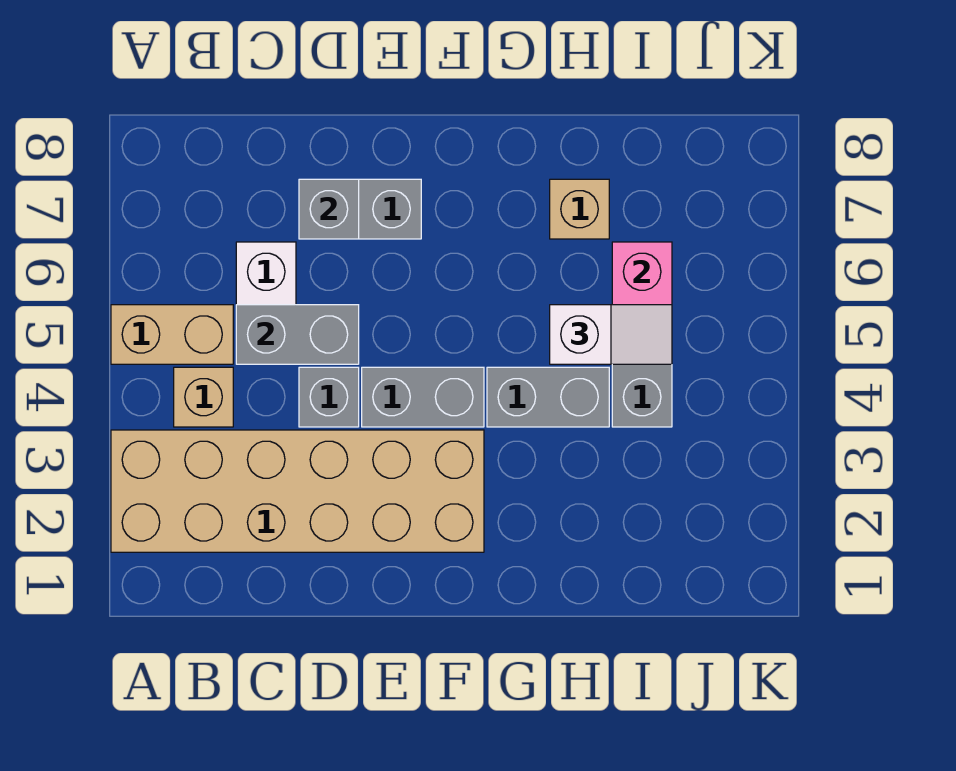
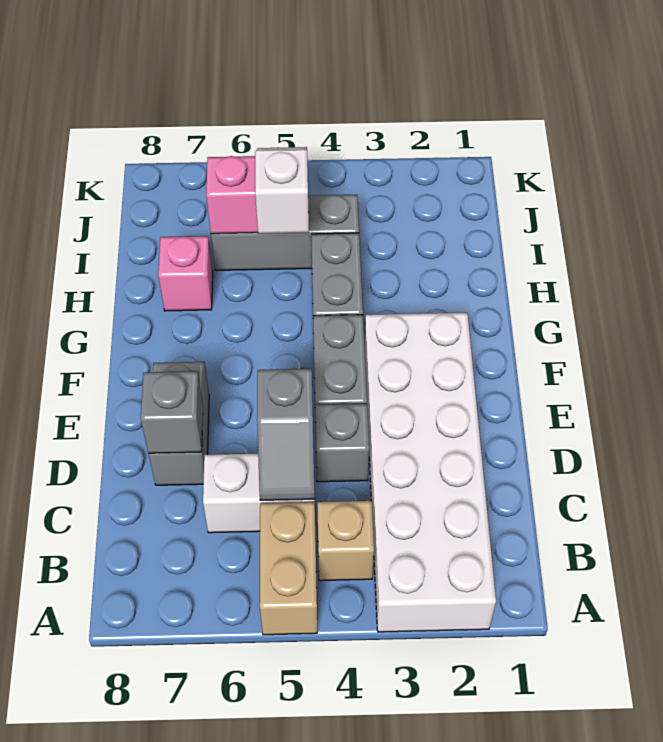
tan 2x6 brick [111,430,484,552] -> white 2x6 brick [364,313,496,632]
grey 1x2 brick [236,305,359,364] -> grey 1x2 slope [257,369,315,500]
tan 1x1 brick [550,179,609,239] -> pink 1x1 brick [158,236,213,311]

